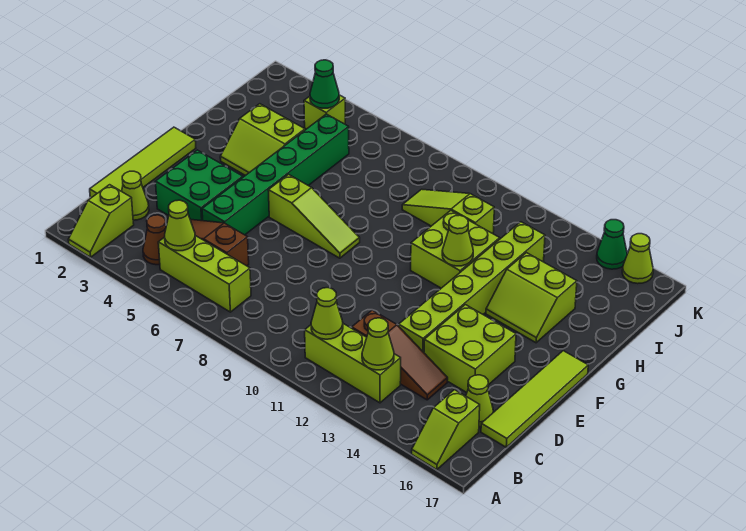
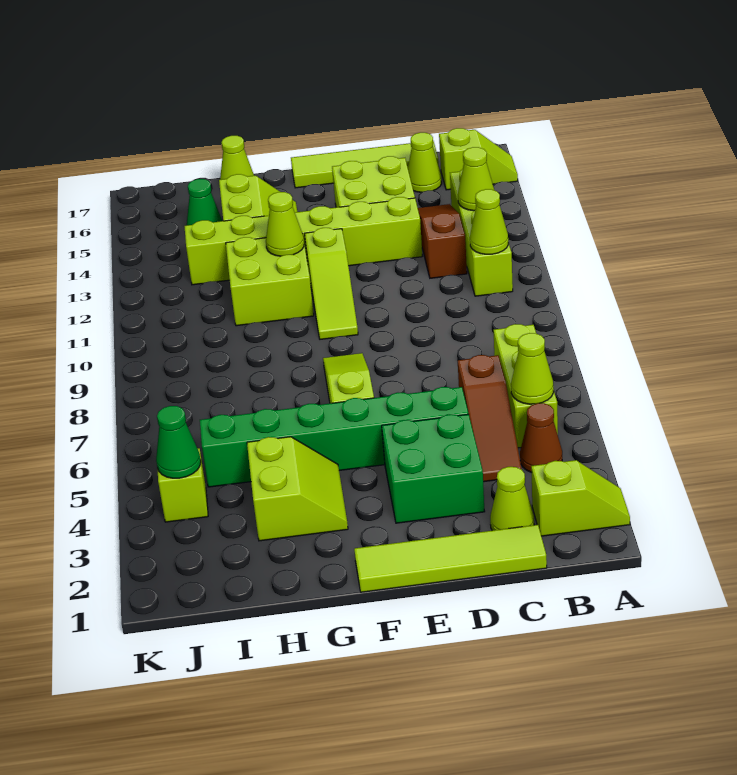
lime 1x3 brick [305,324,401,403] -> lime 1x4 brick [450,169,513,296]
lime 1x3 slope [402,189,494,234] -> lime 1x3 slope moved to [305,228,358,339]
green 1x1 cone [597,220,627,269] -> green 1x1 cone moved to [187,179,222,225]
lime 1x1 cone [622,234,653,284] -> lime 1x1 cone moved to [220,136,254,180]

